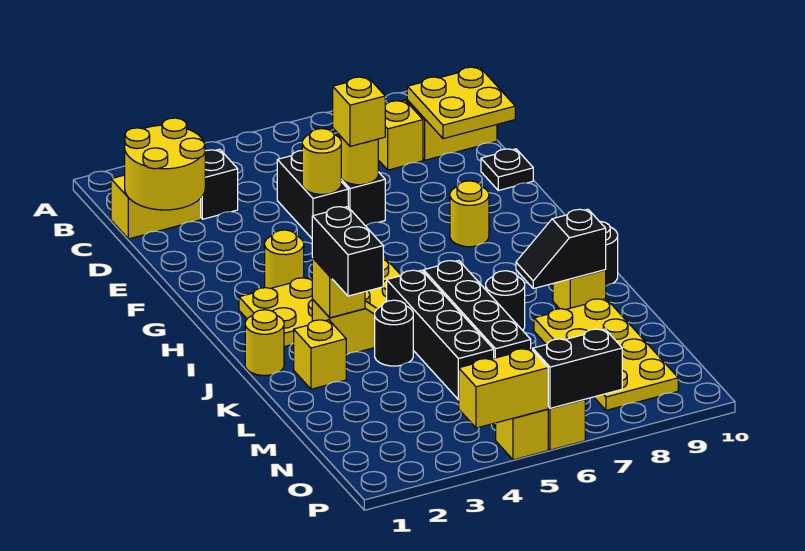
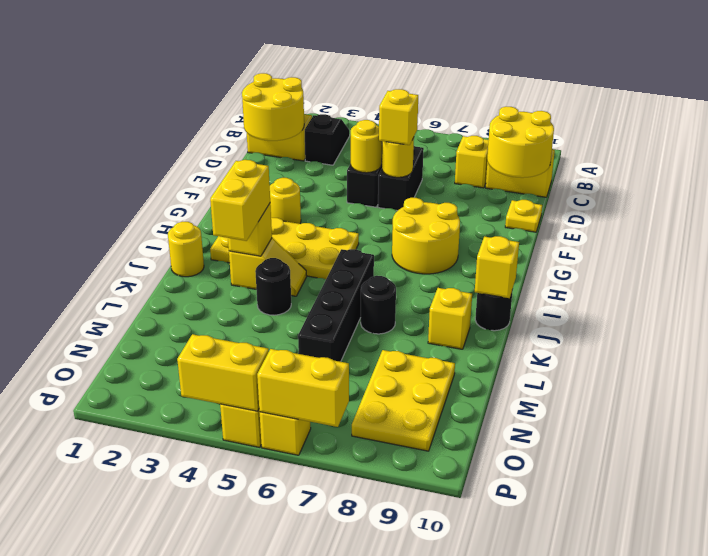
yellow 2x2 plate [407,67,515,139] -> yellow 2x2 round brick [487,107,554,178]
black 1x1 plate [481,149,533,190] -> yellow 1x1 plate [505,200,542,232]
yellow 1x1 round brick [450,181,489,247] -> yellow 2x2 round brick [392,198,460,274]
black 1x2 brick [312,207,383,296] -> yellow 1x2 brick [210,160,270,241]
black 1x4 brick [387,270,494,400] -> none
yellow 1x1 brick [294,320,346,389] -> yellow 1x1 brick moved to [475,236,519,298]
black 1x2 slope [516,209,606,289] -> none
yellow 2x4 plate [534,299,678,410] -> yellow 2x3 plate [352,350,455,451]
black 1x2 brick [533,329,622,408] -> yellow 1x2 brick [257,349,349,427]

